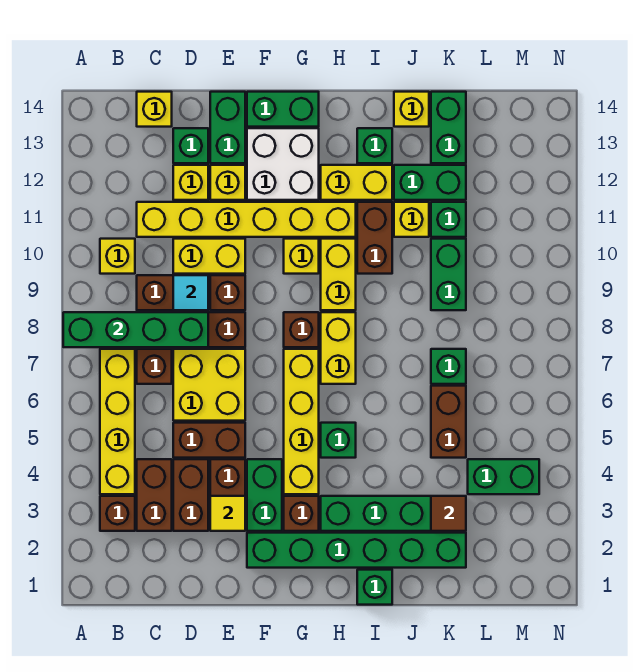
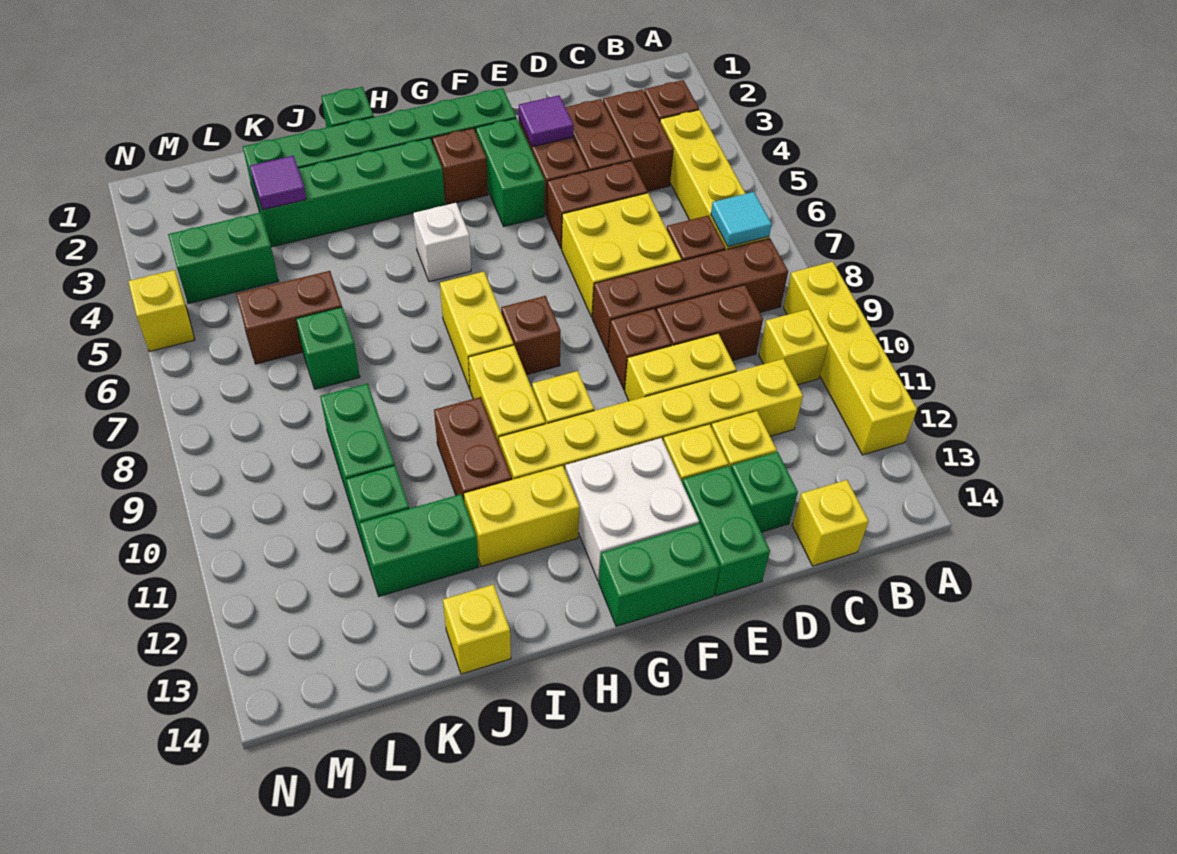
green 1x4 brick [63,312,208,347] -> none
cyan 1x1 tile [173,275,208,310] -> cyan 1x1 tile moved to [711,192,772,247]
yellow 1x1 tile [210,496,245,531] -> purple 1x1 tile [519,95,574,147]
yellow 1x4 brick [284,349,319,494] -> yellow 1x4 brick moved to [784,262,917,455]
green 1x1 brick [321,423,356,458] -> white 1x1 brick [413,203,471,282]
green 1x1 brick [357,128,392,163] -> none
yellow 1x1 brick [394,202,429,237] -> yellow 1x1 brick moved to [128,270,195,352]
brown 1x1 tile [431,496,466,531] -> purple 1x1 tile [250,156,306,210]
brown 1x2 brick [431,386,466,458] -> brown 1x2 brick turned to [236,271,342,364]
green 1x2 brick [431,92,466,163] -> none

